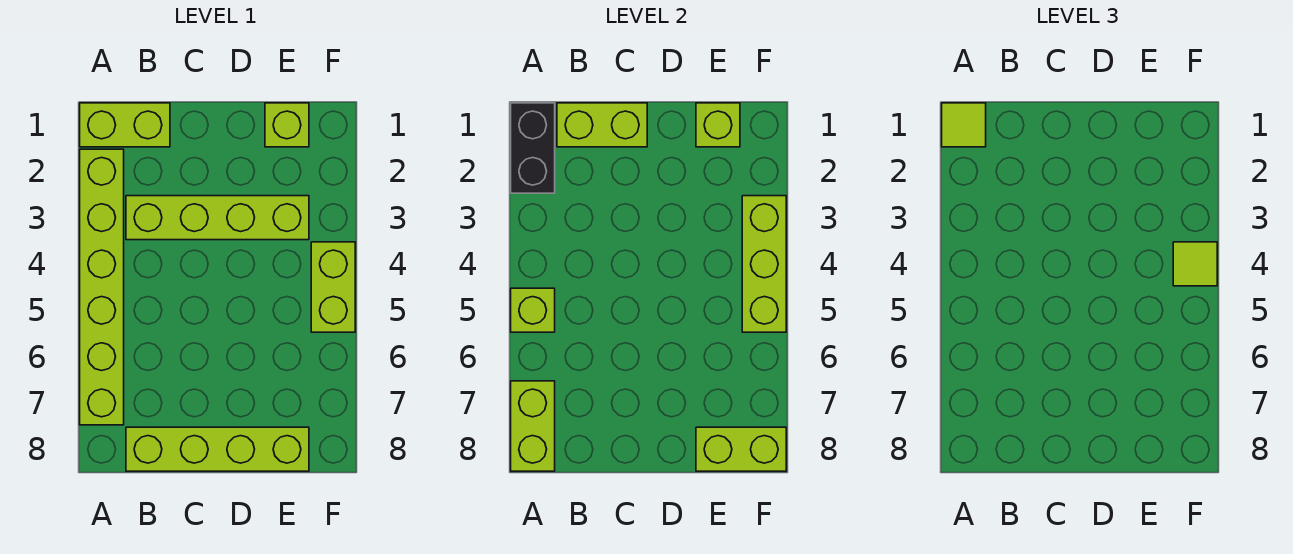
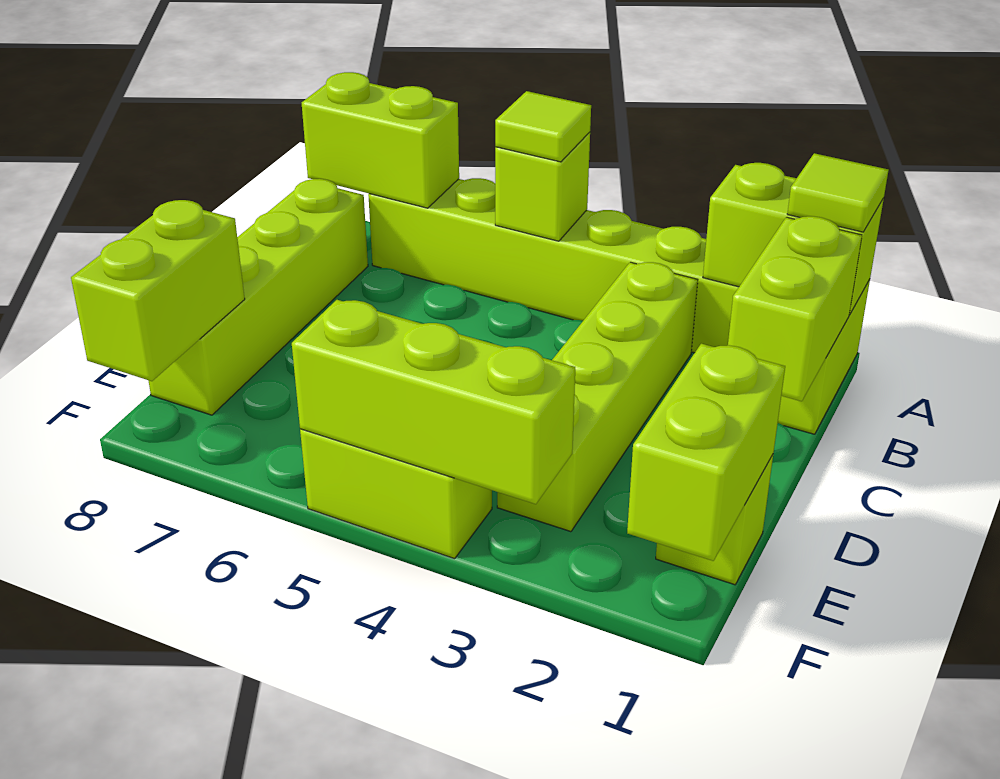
black 1x2 brick [511,103,555,193] -> lime 1x2 brick [703,163,884,315]
lime 1x1 brick [696,103,740,147] -> lime 1x2 brick [627,344,785,561]
lime 1x1 tile [1173,242,1217,286] -> lime 1x1 tile moved to [495,91,591,162]

